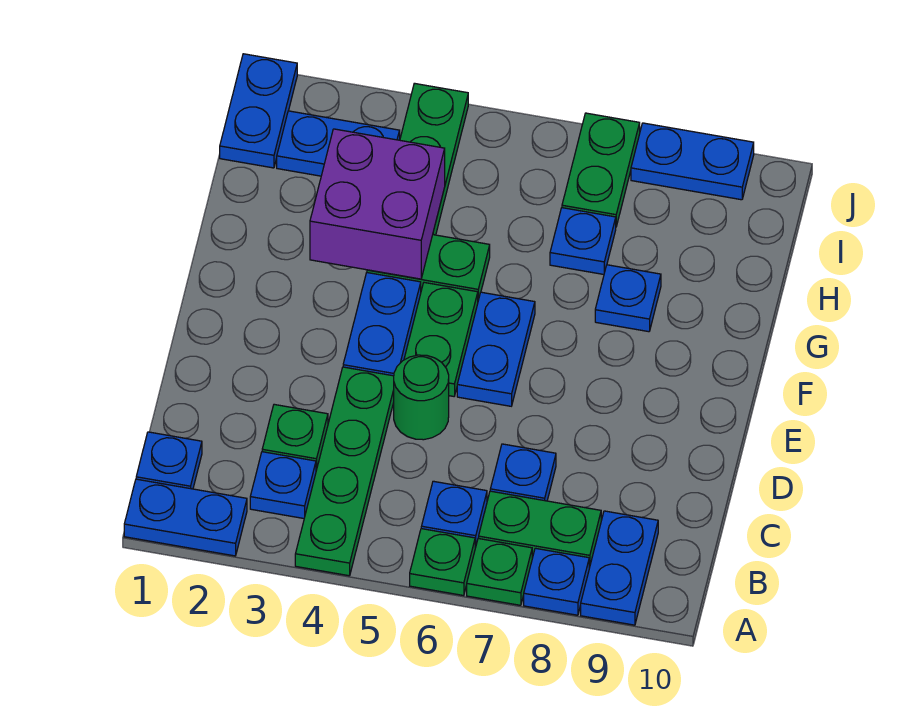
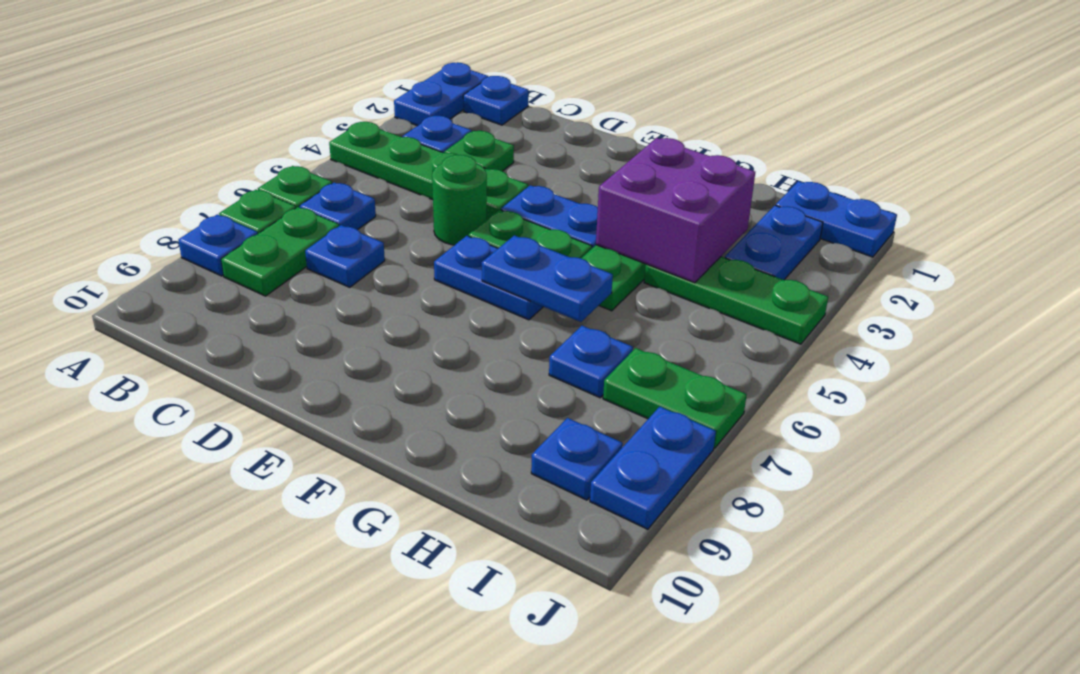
blue 1x2 plate [581,511,658,625] -> blue 1x2 plate moved to [482,235,613,322]
blue 1x1 plate [595,265,661,332] -> blue 1x1 plate moved to [531,418,623,500]

